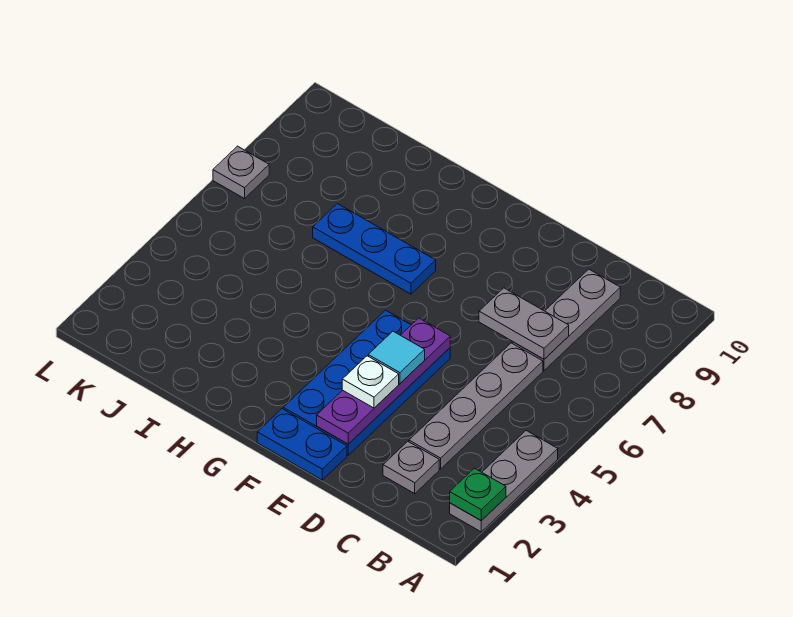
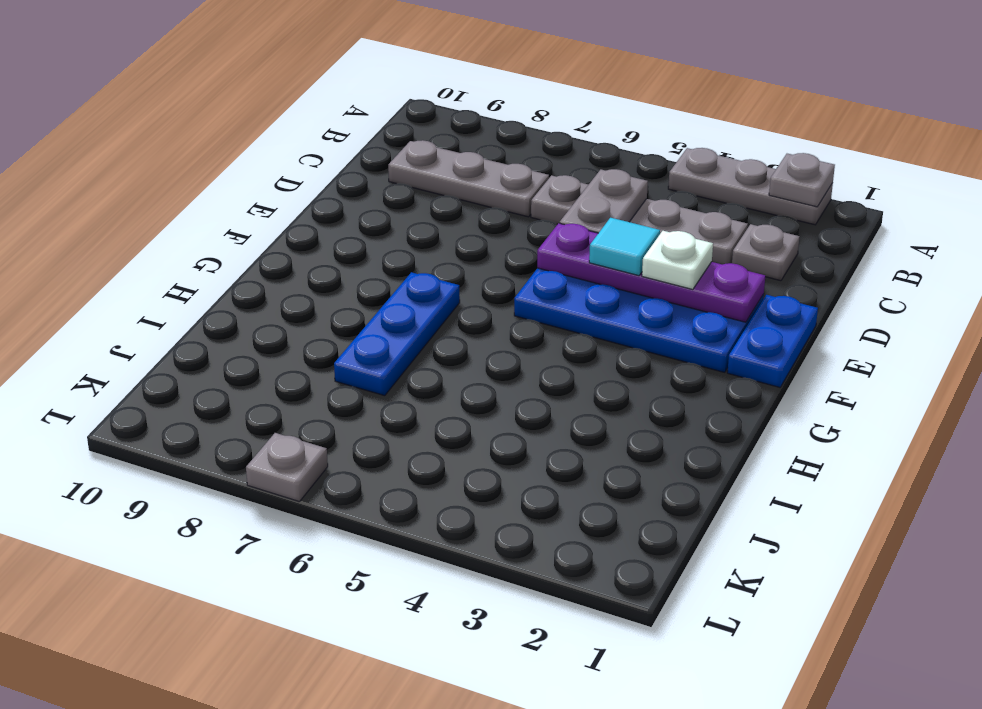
green 1x1 plate [450,468,506,521] -> grey 1x1 plate [769,153,835,207]
grey 1x2 plate [479,288,569,359] -> grey 1x2 plate moved to [560,169,648,233]

